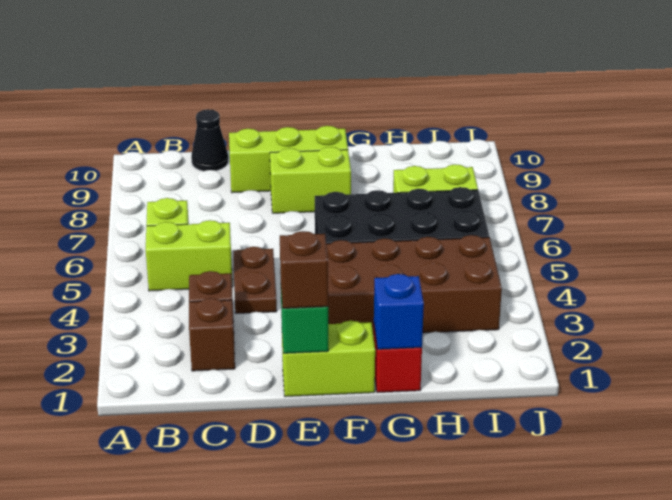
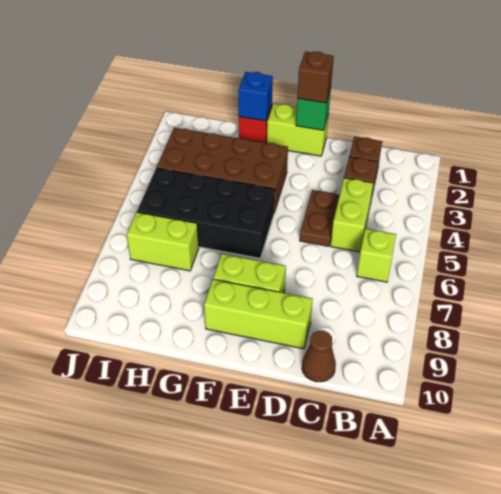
lime 1x2 brick [146,220,232,291] -> lime 1x2 brick turned to [331,178,373,252]
black 1x1 cone [191,109,228,171] -> brown 1x1 cone [302,331,336,382]

